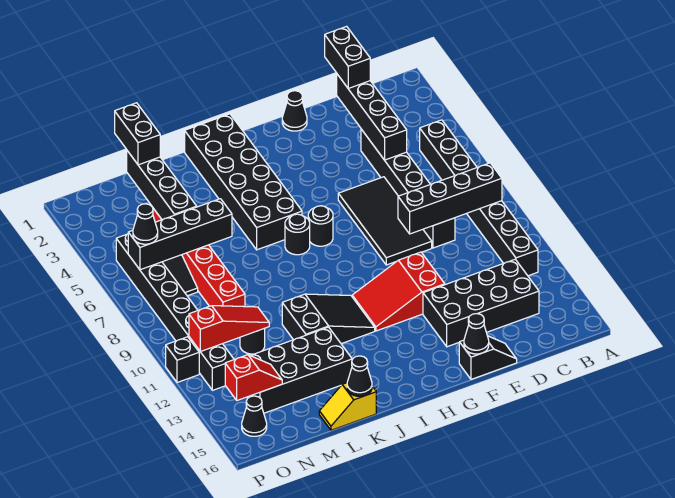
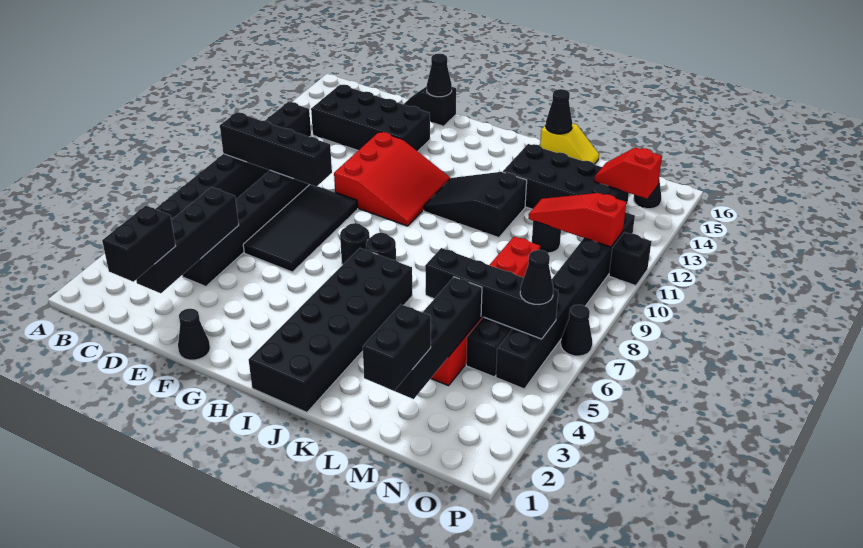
red 2x3 slope [352,252,445,331] -> red 3x3 slope [334,132,450,226]
none -> black 1x1 cone [561,305,592,356]

